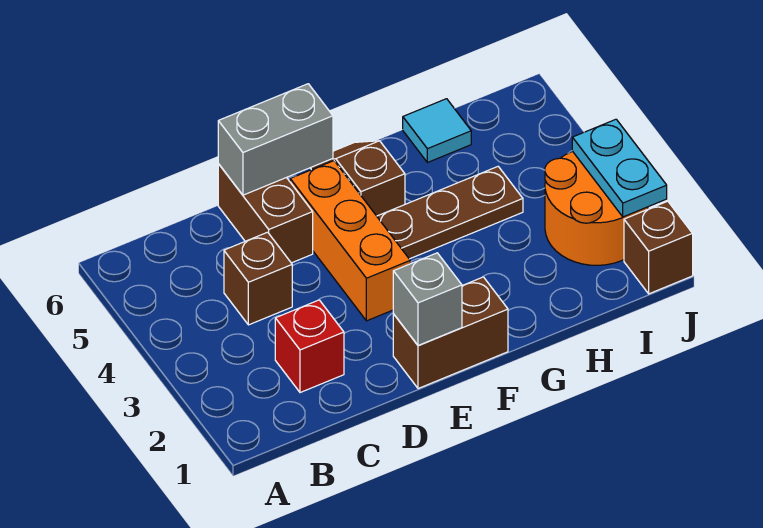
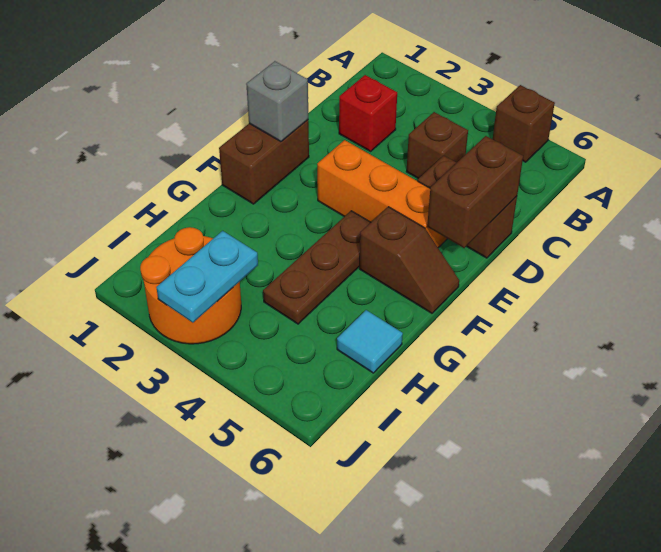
grey 1x2 brick [218,84,333,195] -> brown 1x2 brick [427,136,523,248]
brown 1x1 brick [624,201,693,294] -> brown 1x1 brick moved to [493,85,555,162]
cyan 1x2 plate [572,119,667,217] -> cyan 1x2 plate turned to [156,231,258,323]

